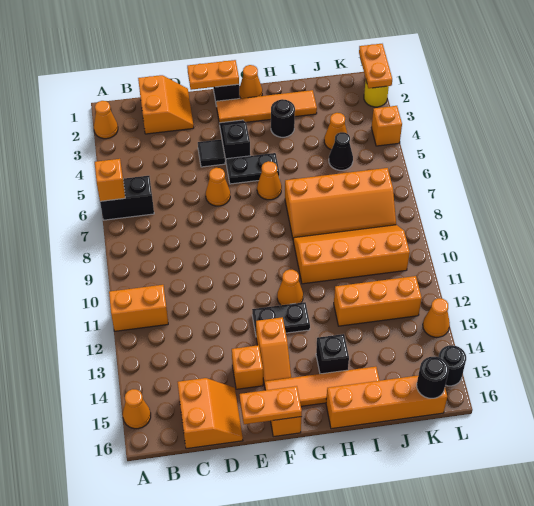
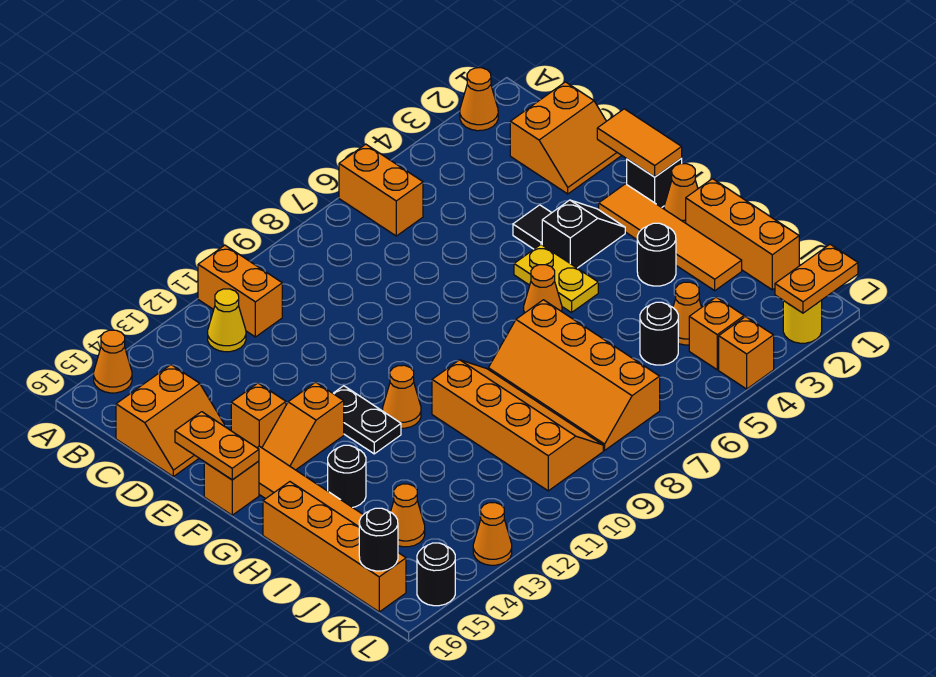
black 1x2 brick [100,176,154,220] -> orange 1x2 brick [339,144,423,236]
orange 1x1 brick [95,159,125,201] -> orange 1x1 brick moved to [689,297,744,370]
none -> yellow 1x1 cone [208,289,246,352]
orange 1x2 plate [187,60,239,90] -> orange 1x2 tile [597,109,682,177]
orange 1x1 cone [206,168,230,206] -> orange 1x1 cone moved to [391,484,425,547]
black 1x2 plate [226,153,279,184] -> yellow 1x2 plate [514,245,598,313]
black 1x1 brick [316,334,349,374] -> black 1x1 round brick [328,445,366,508]
orange 1x3 brick [334,276,422,326] -> orange 1x3 brick moved to [686,179,799,290]
black 1x1 cone [329,132,353,170] -> black 1x1 round brick [640,302,678,365]

